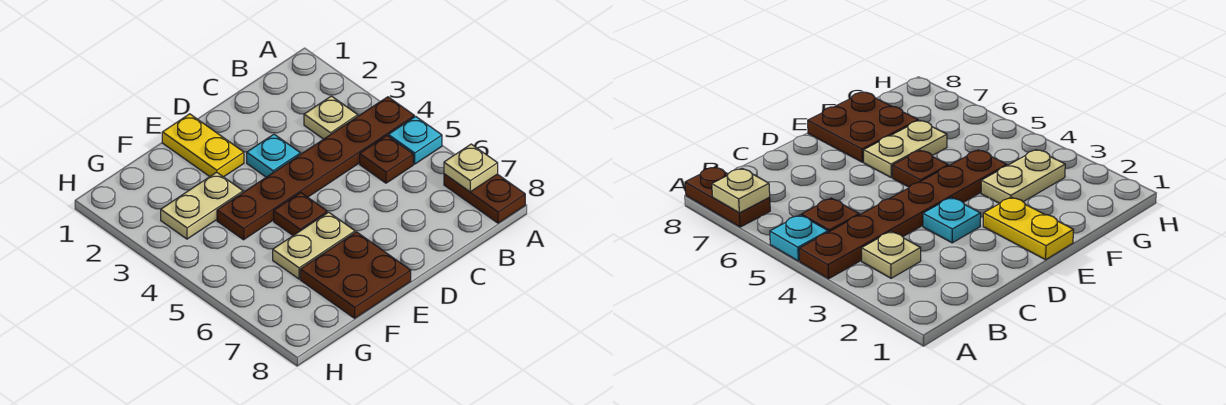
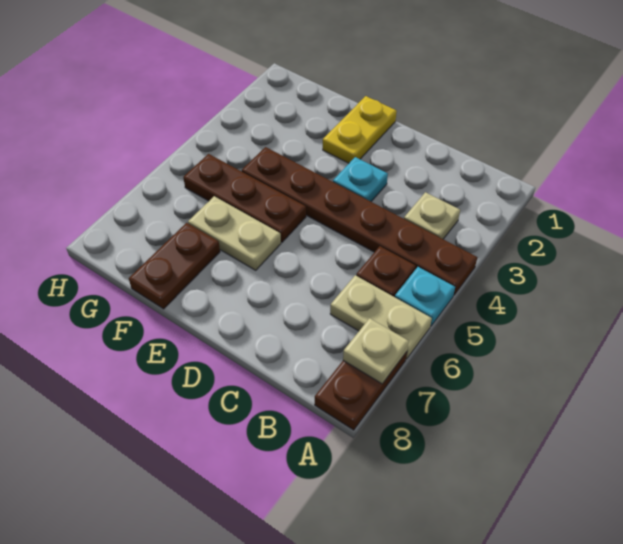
brown 1x1 plate [274,193,327,235] -> brown 1x3 plate [183,154,306,242]
brown 2x2 plate [300,232,411,318] -> brown 1x2 plate [129,223,220,309]
tan 1x2 plate [161,172,243,239] -> tan 1x2 plate moved to [330,275,432,359]

